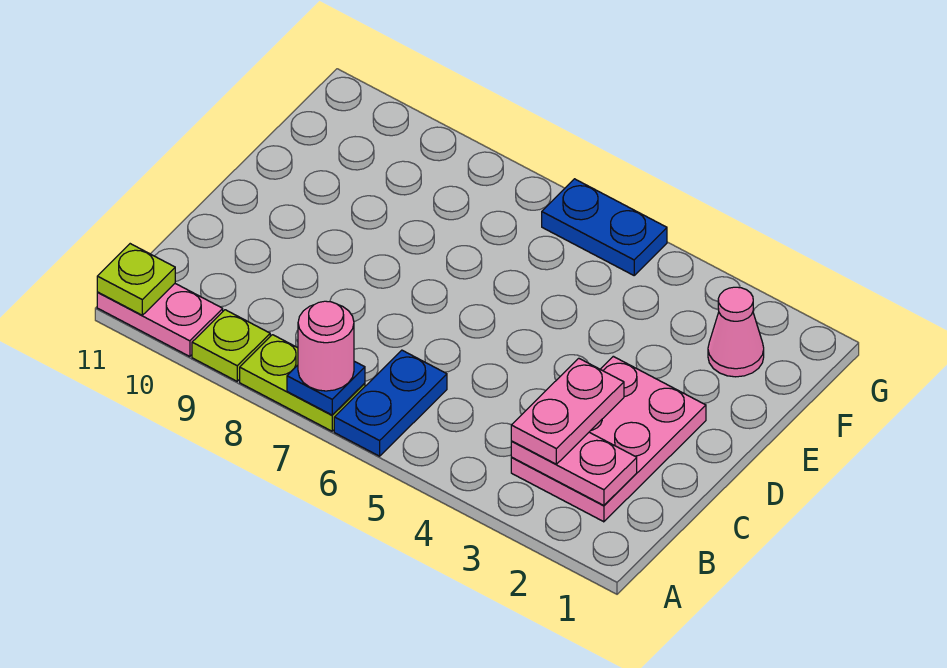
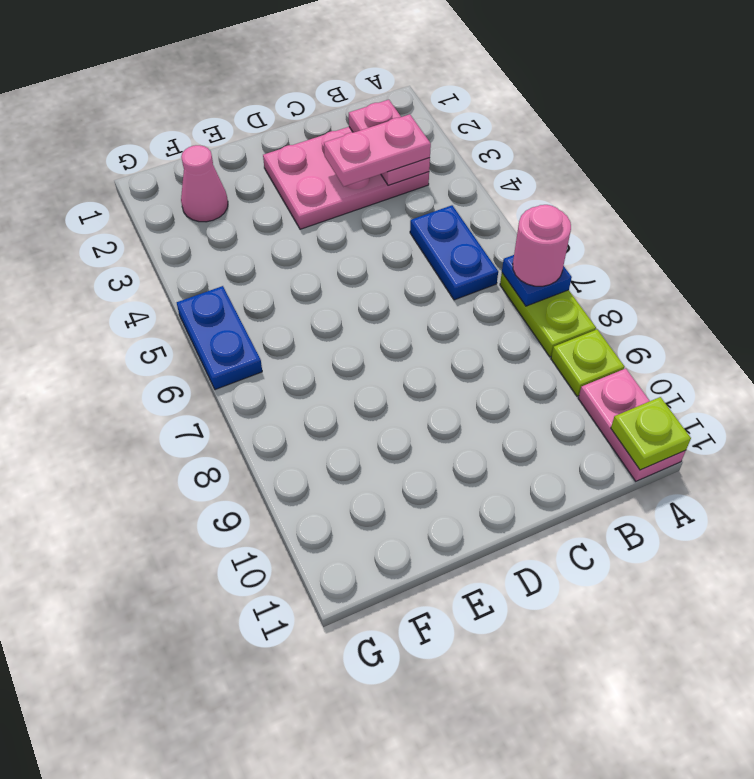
blue 1x2 plate [334,350,447,456] -> blue 1x2 plate turned to [410,205,498,300]

